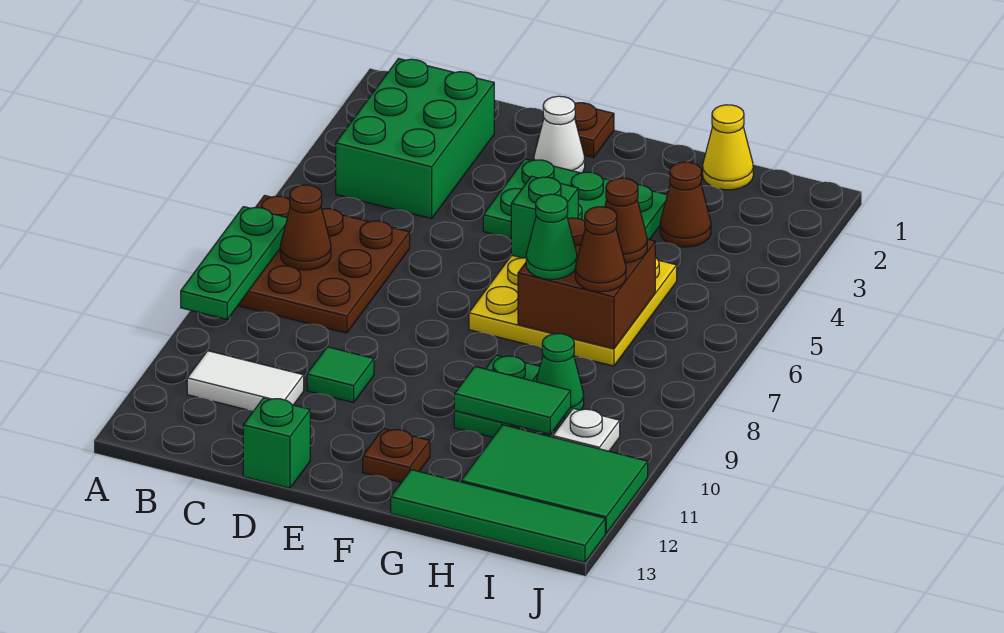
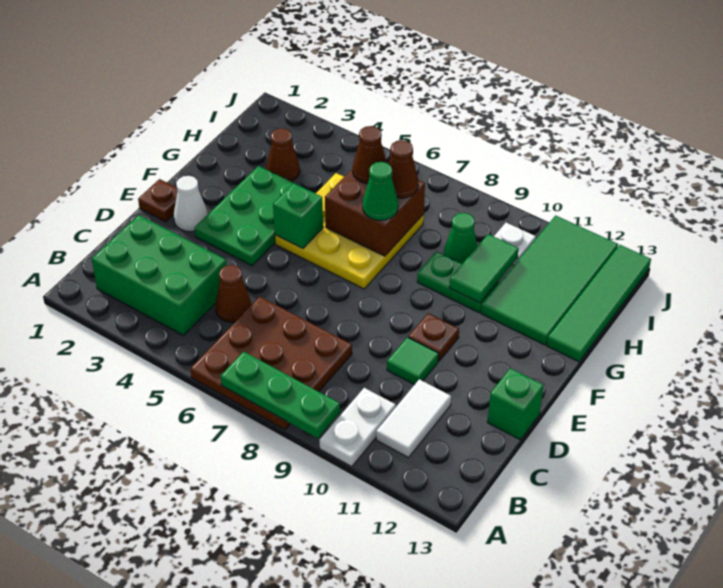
none -> white 1x2 plate [320,388,396,466]
brown 1x1 cone [280,185,331,270] -> brown 1x1 cone moved to [215,265,251,323]
brown 1x1 plate [363,429,430,482] -> brown 1x1 plate moved to [408,313,459,361]
yellow 1x1 cone [703,105,753,190] -> none
green 2x3 tile [461,425,648,534] -> green 2x4 tile [481,216,618,345]

